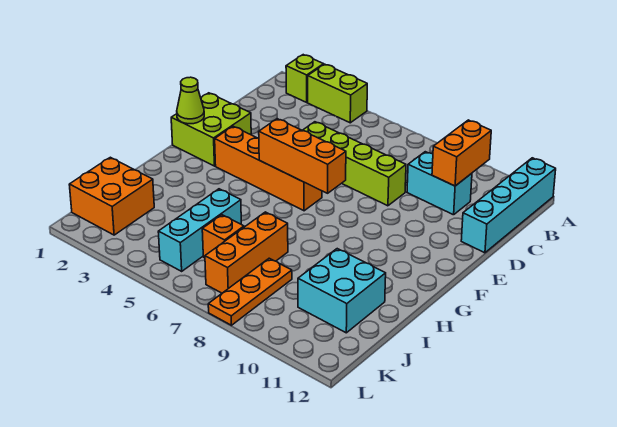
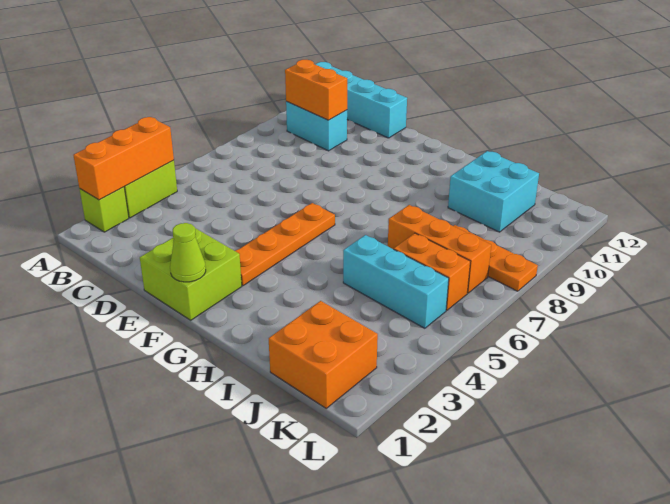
cyan 1x2 brick [407,152,472,215] -> cyan 1x2 brick turned to [286,101,347,151]
lime 1x4 brick [303,122,406,206] -> none
orange 1x4 brick [215,126,322,211] -> orange 1x4 plate [235,203,335,286]
orange 1x3 brick [259,119,346,193] -> orange 1x3 brick moved to [73,117,174,200]
orange 1x1 brick [202,215,244,258] -> orange 1x2 brick [394,233,471,310]

